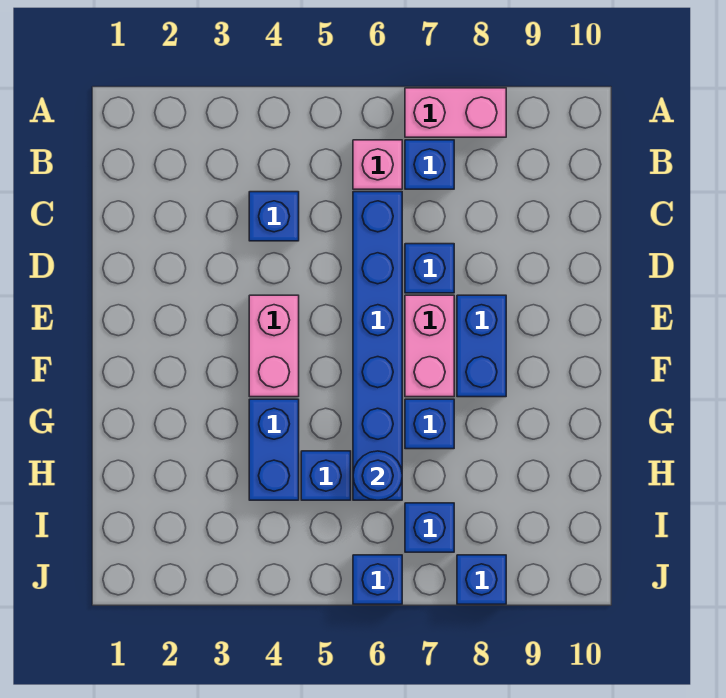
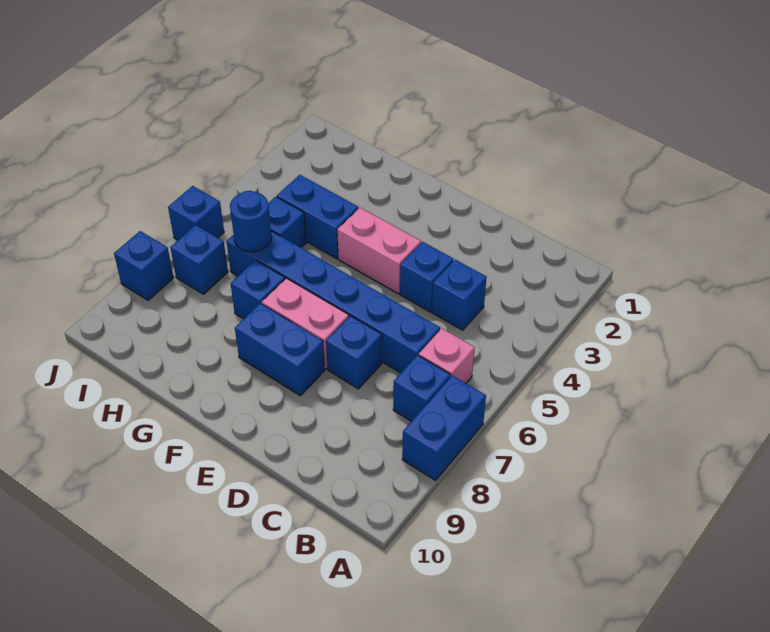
pink 1x2 brick [405,88,506,137] -> blue 1x2 brick [402,375,486,480]
none -> blue 1x1 brick [400,242,453,312]

